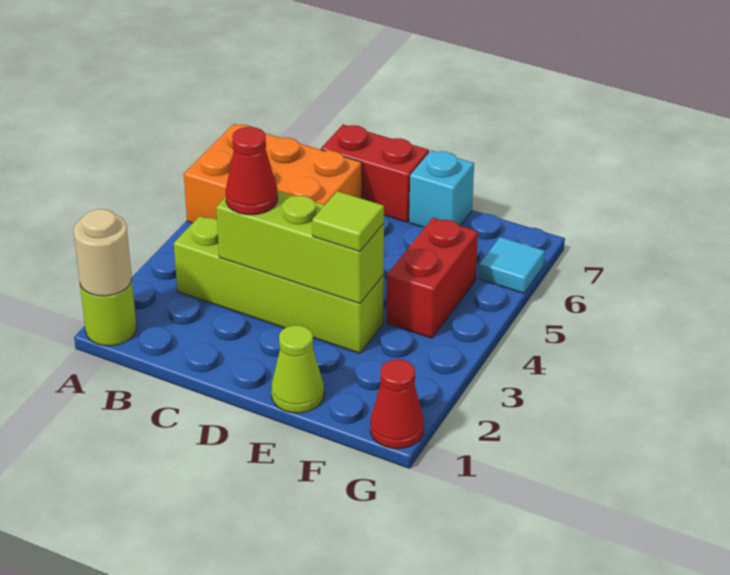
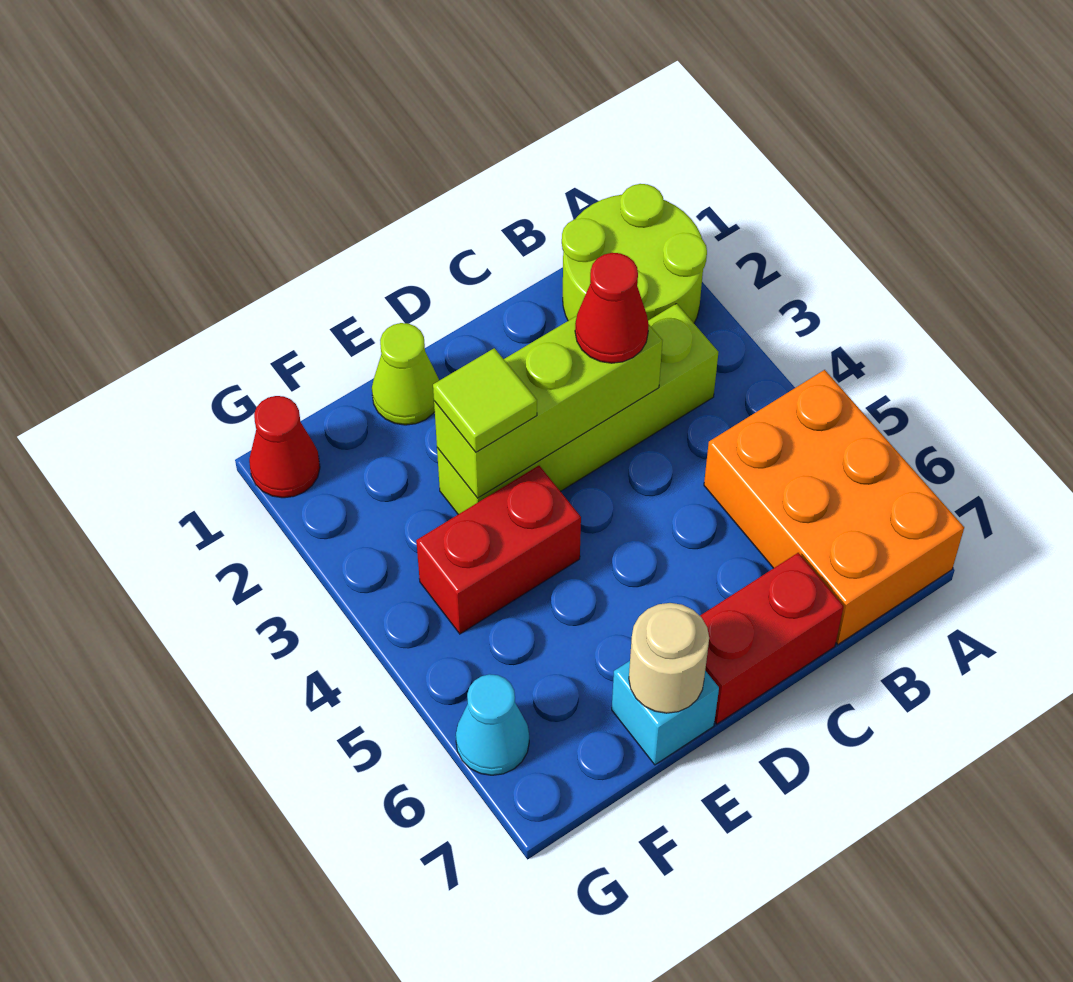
lime 1x1 round brick [80,279,136,346] -> lime 2x2 round brick [562,184,707,323]
tan 1x1 round brick [74,209,132,296] -> tan 1x1 round brick moved to [629,603,709,713]
orange 2x3 brick [184,124,362,223] -> orange 2x3 brick turned to [704,370,964,644]
red 1x2 brick [387,218,478,338] -> red 1x2 brick turned to [416,466,581,634]
cyan 1x1 tile [479,237,545,293] -> cyan 1x1 cone [456,674,529,775]

